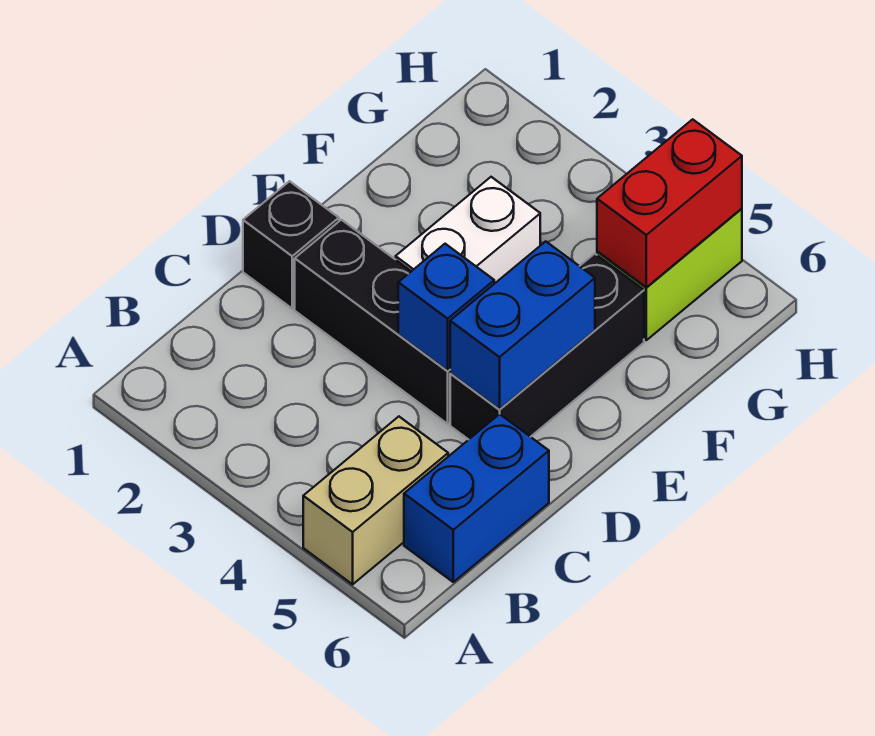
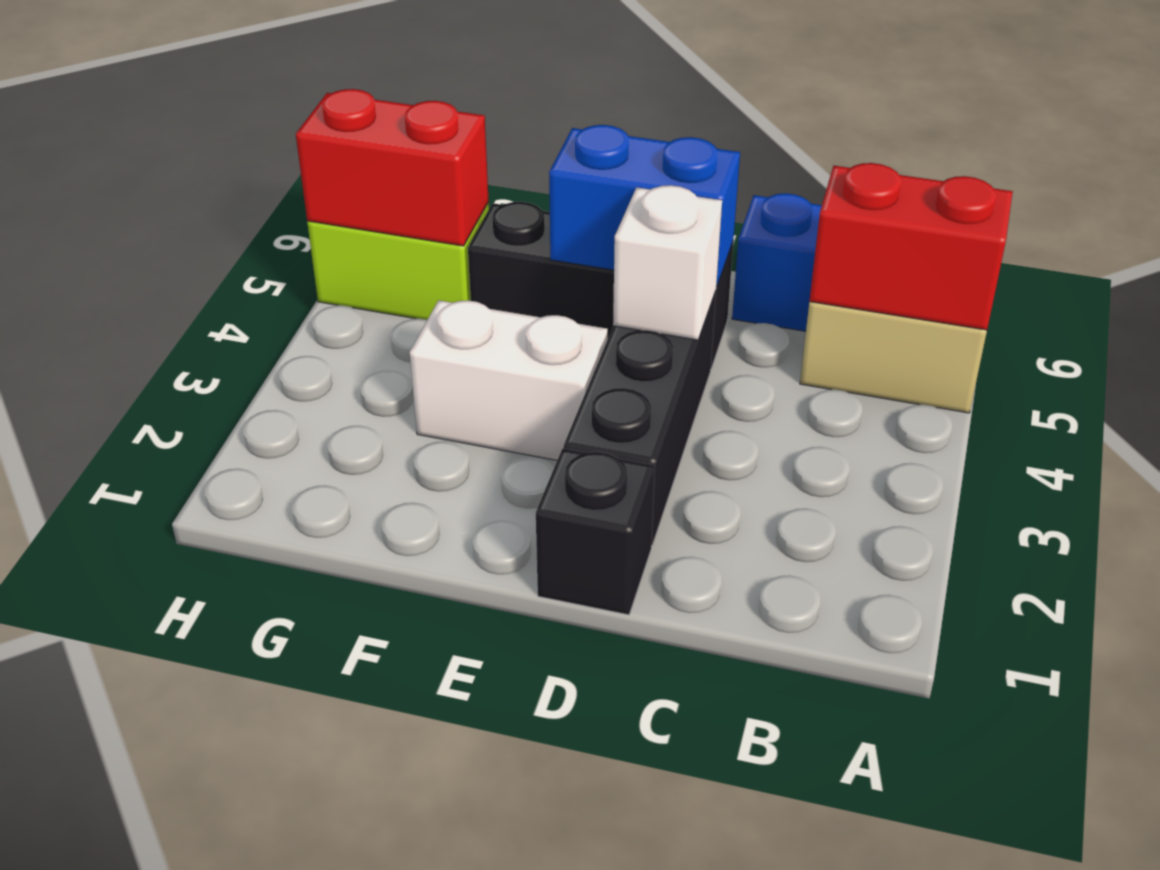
none -> red 1x2 brick [809,163,1013,330]
blue 1x1 brick [398,244,494,371] -> white 1x1 brick [613,185,722,340]

